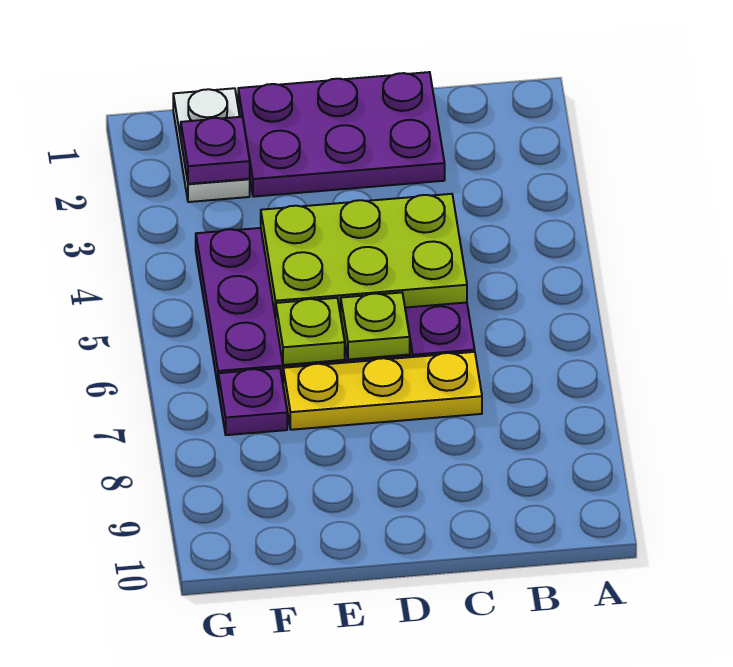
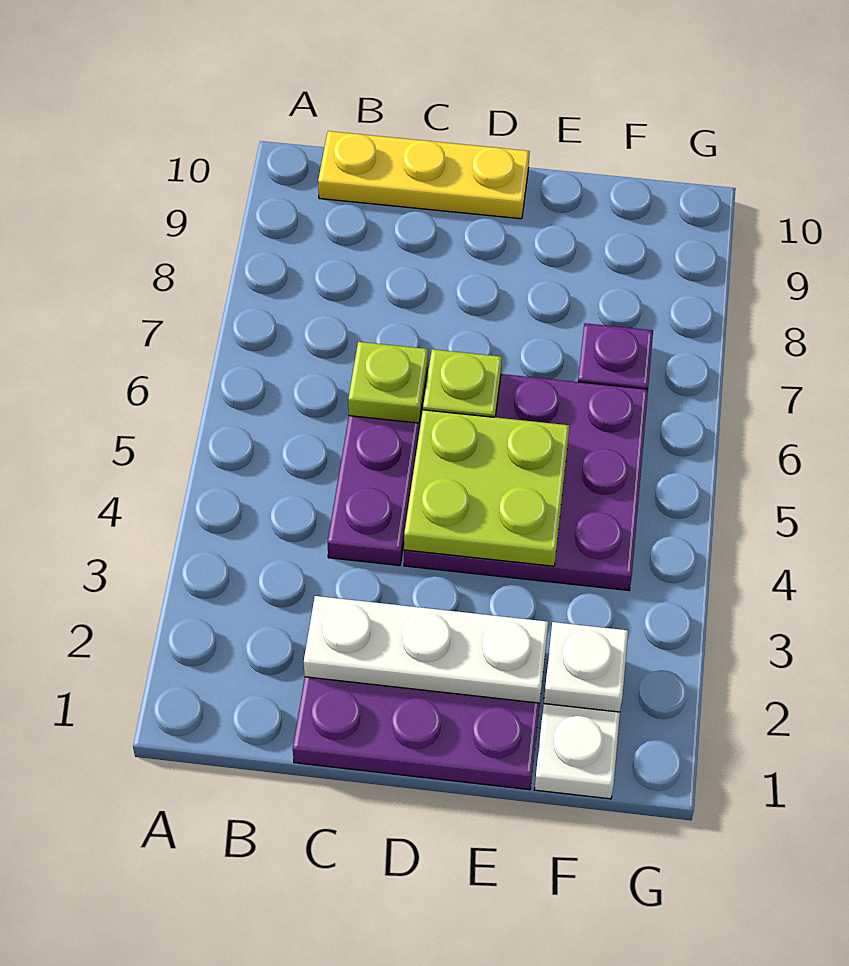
none -> white 1x3 plate [304,596,548,703]
lime 2x3 plate [261,194,467,318] -> lime 2x2 plate [404,410,570,566]
yellow 1x3 plate [283,352,482,430] -> yellow 1x3 plate moved to [318,131,530,219]
lime 1x1 plate [276,298,345,365] -> lime 1x1 plate moved to [348,342,428,423]
purple 1x1 plate [181,117,250,184] -> white 1x1 plate [544,622,628,712]

